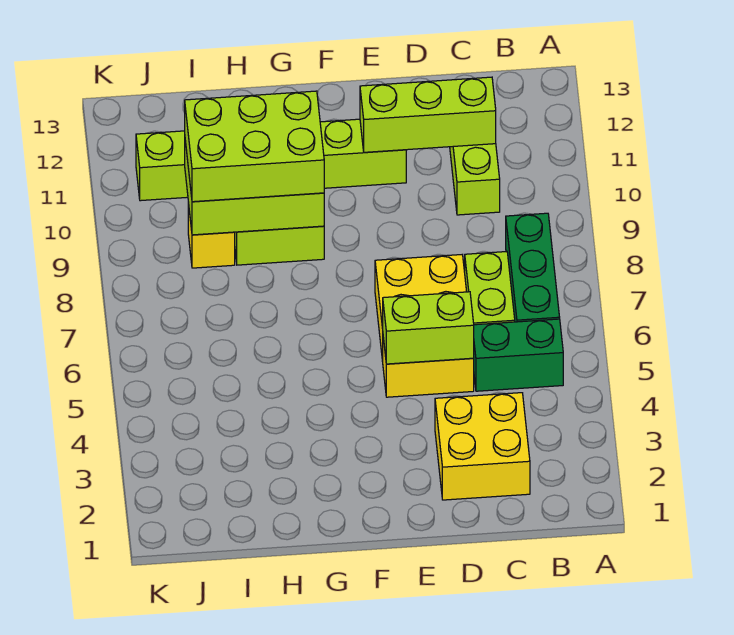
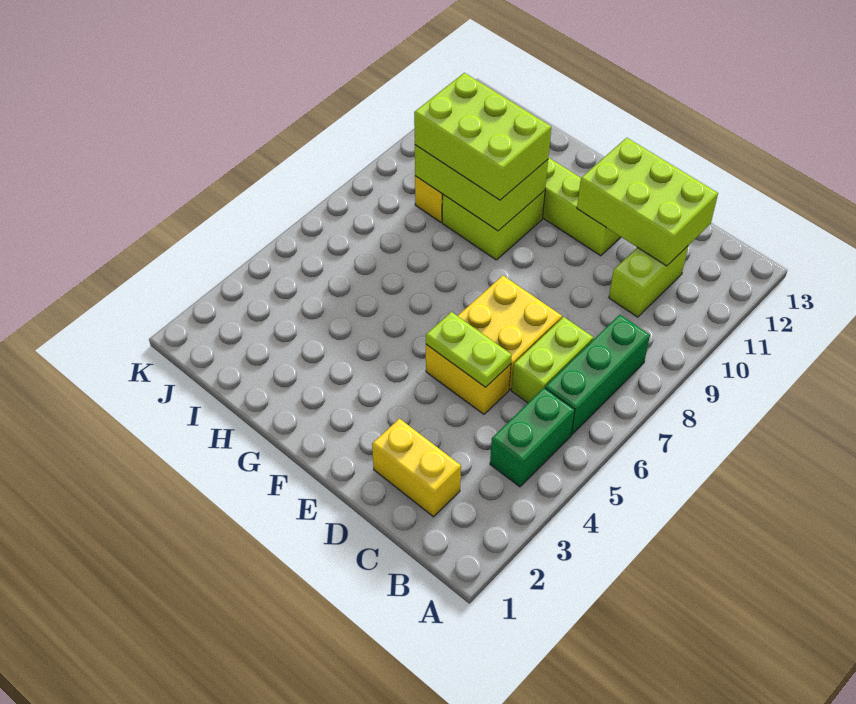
green 1x2 brick [473,319,563,391] -> green 1x2 brick turned to [490,388,575,487]
yellow 2x2 brick [435,393,530,500] -> yellow 1x2 brick [372,419,461,517]
lime 1x3 brick [360,77,496,152] -> lime 2x3 brick [577,138,718,266]
lime 1x2 brick [383,292,474,364] -> lime 1x2 plate [426,312,512,387]

